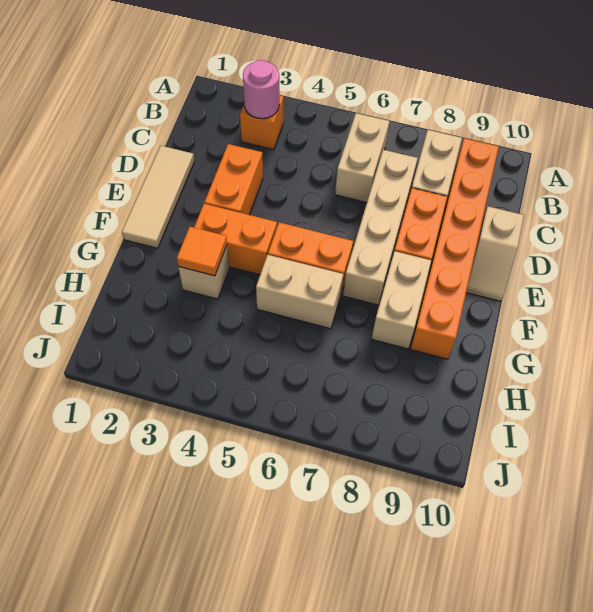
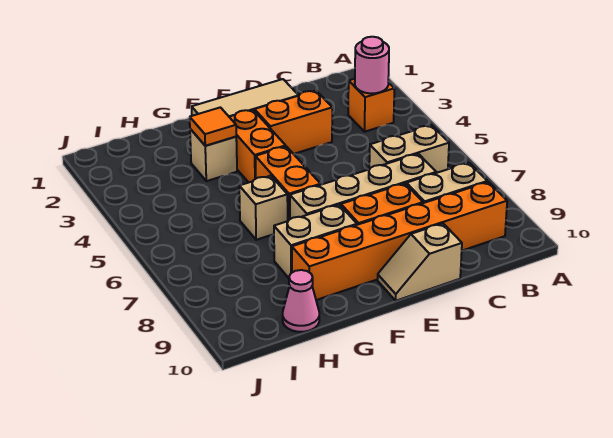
tan 1x2 brick [256,255,343,329] -> tan 1x1 brick [239,176,288,240]
none -> pink 1x1 cone [283,270,319,332]

